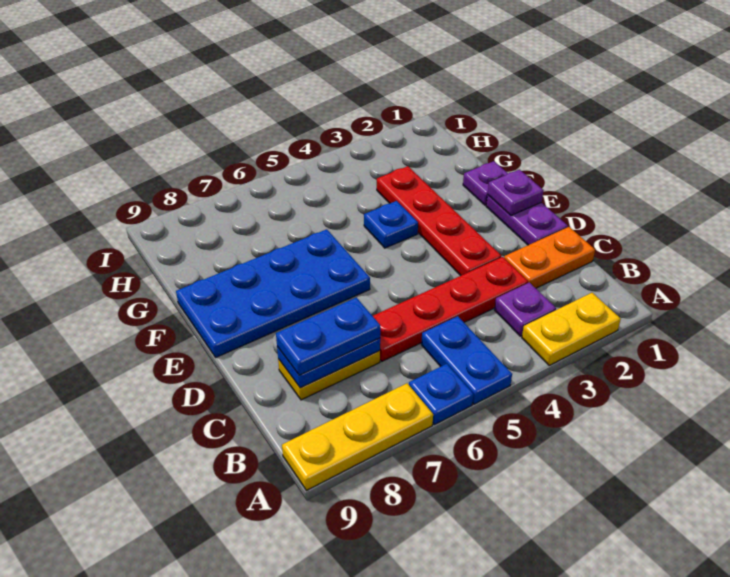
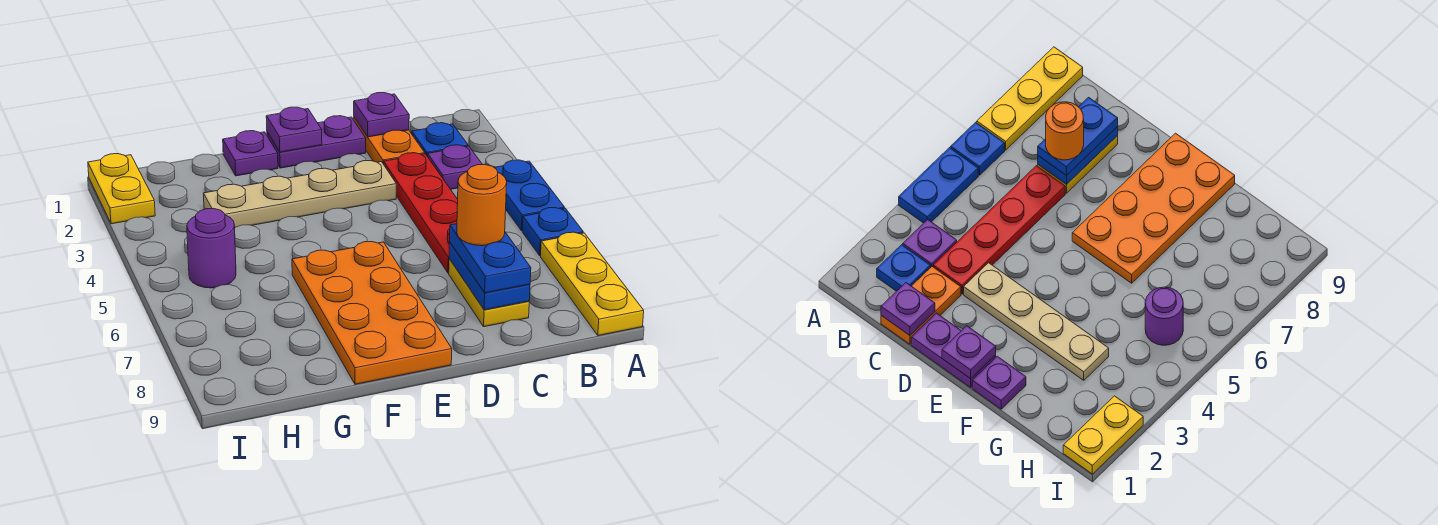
yellow 1x2 plate [522,293,621,365] -> yellow 1x2 plate moved to [88,154,155,224]
blue 1x2 plate [421,316,512,404] -> blue 1x2 plate turned to [494,160,565,231]
none -> purple 1x1 plate [354,93,409,137]
none -> orange 1x1 round brick [457,165,507,246]
red 1x4 plate [377,166,501,276] -> tan 1x4 plate [204,161,396,227]
blue 2x4 plate [176,229,370,357] -> orange 2x4 plate [292,242,452,384]
blue 1x1 plate [364,201,418,248] -> blue 1x1 plate moved to [412,123,468,157]
none -> purple 1x1 round brick [187,209,236,288]

